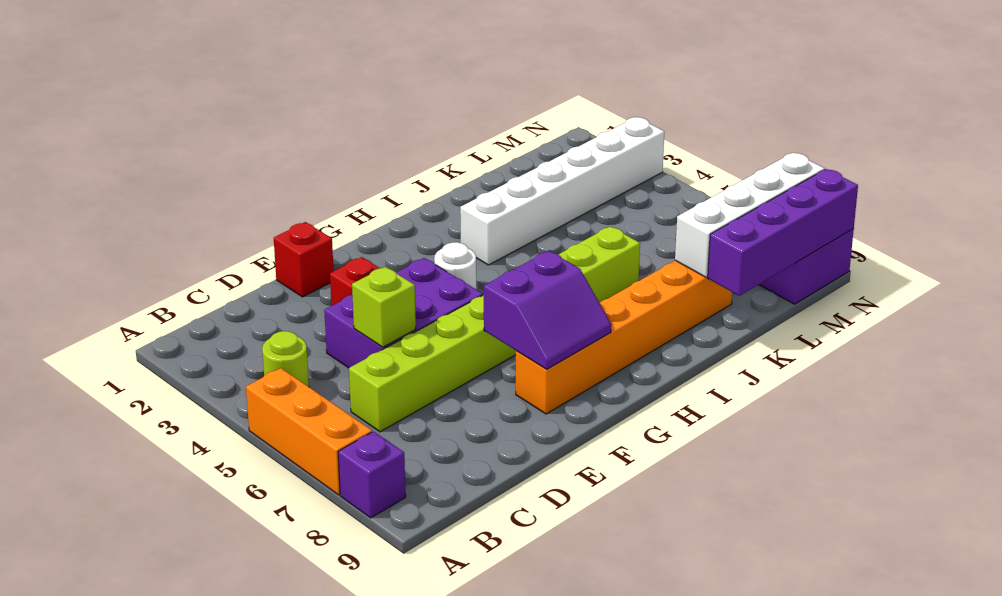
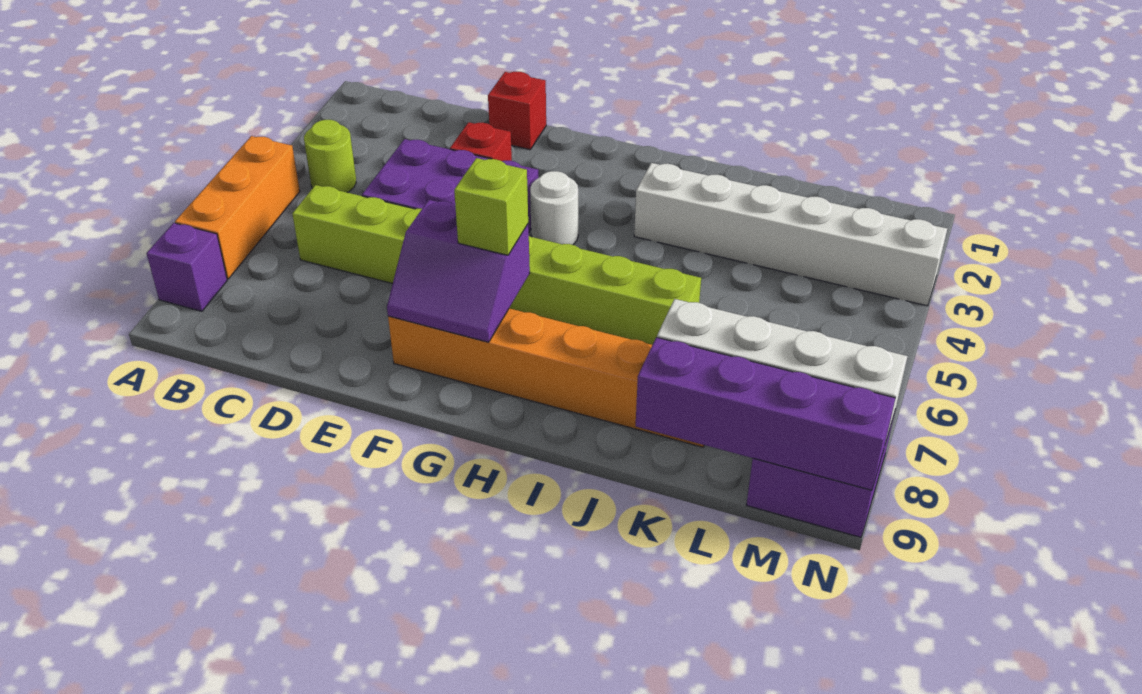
lime 1x1 brick [352,267,416,347] -> lime 1x1 brick moved to [454,158,528,255]

